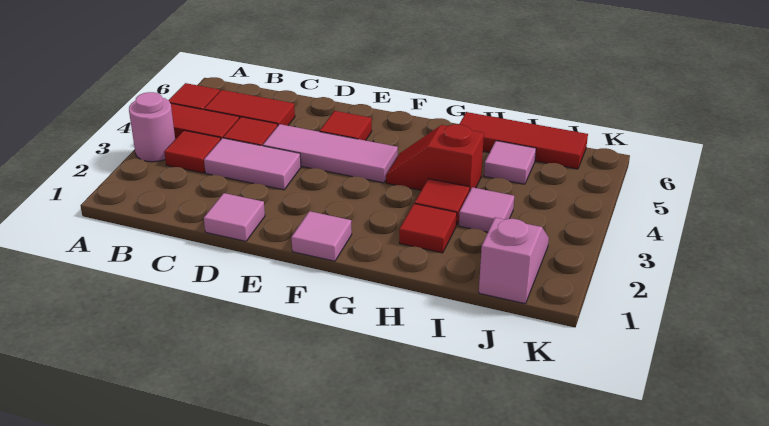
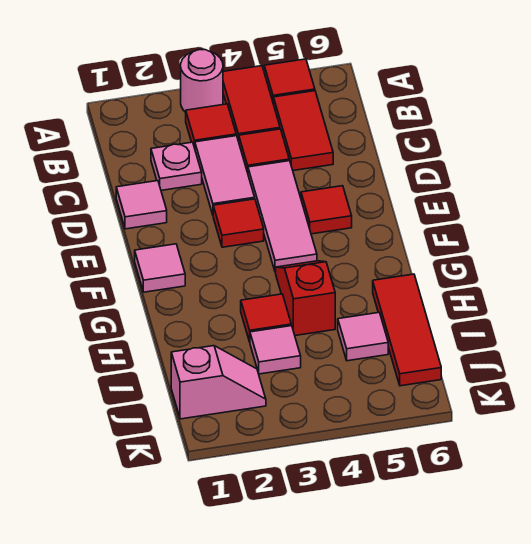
none -> pink 1x1 plate [151,142,202,190]
red 1x1 tile [399,204,457,253] -> red 1x1 tile moved to [213,199,264,247]

